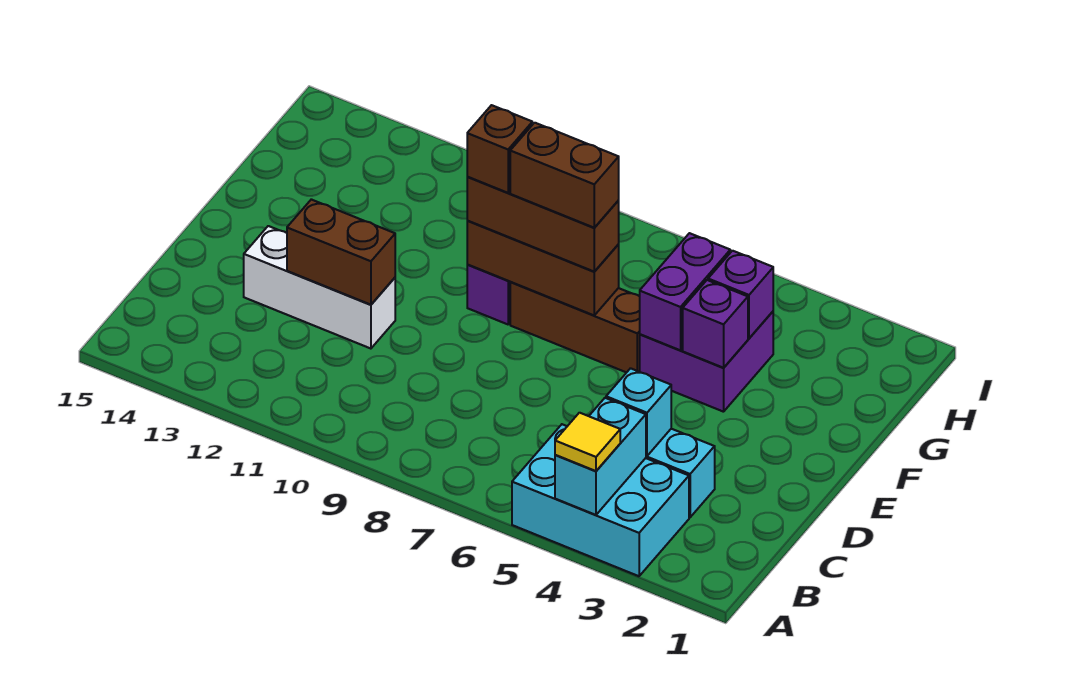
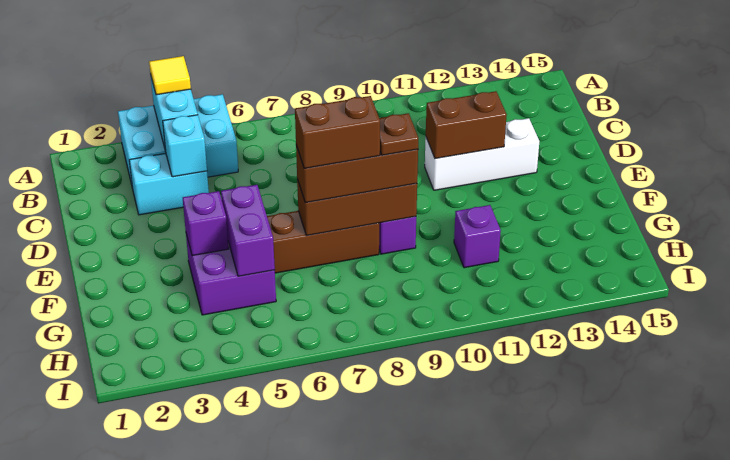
brown 1x1 brick [467,105,532,193] -> brown 1x1 plate [379,113,418,155]
purple 1x1 brick [708,251,773,338] -> purple 1x1 brick moved to [454,205,501,268]

